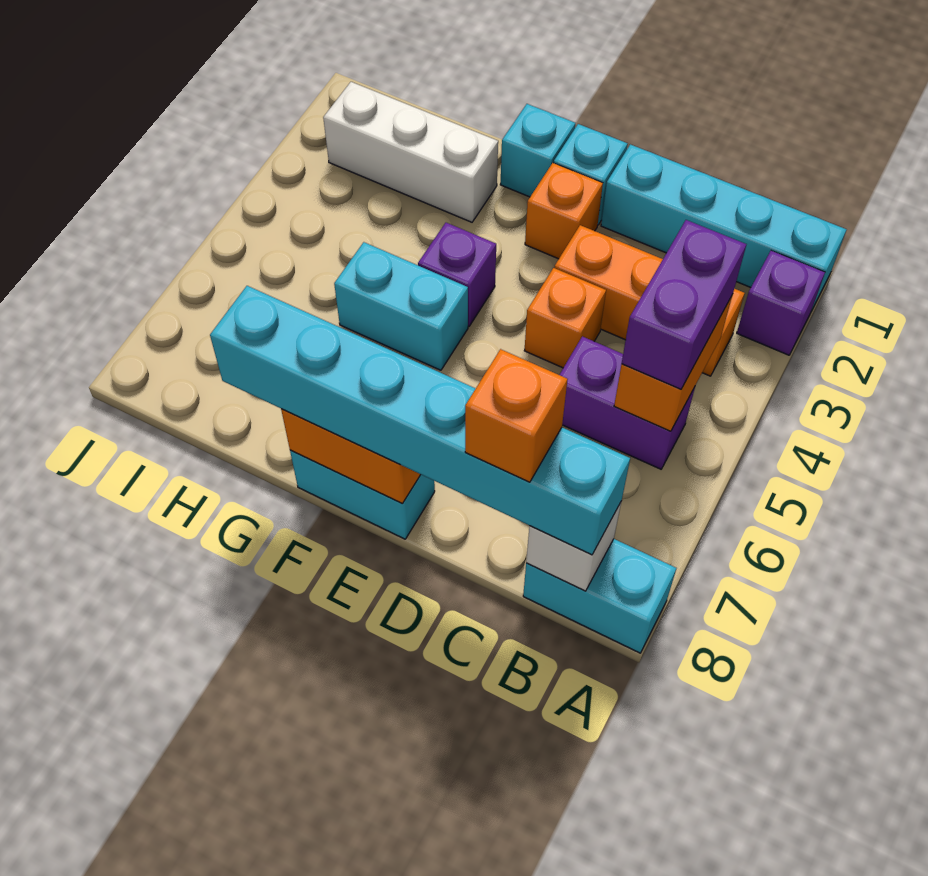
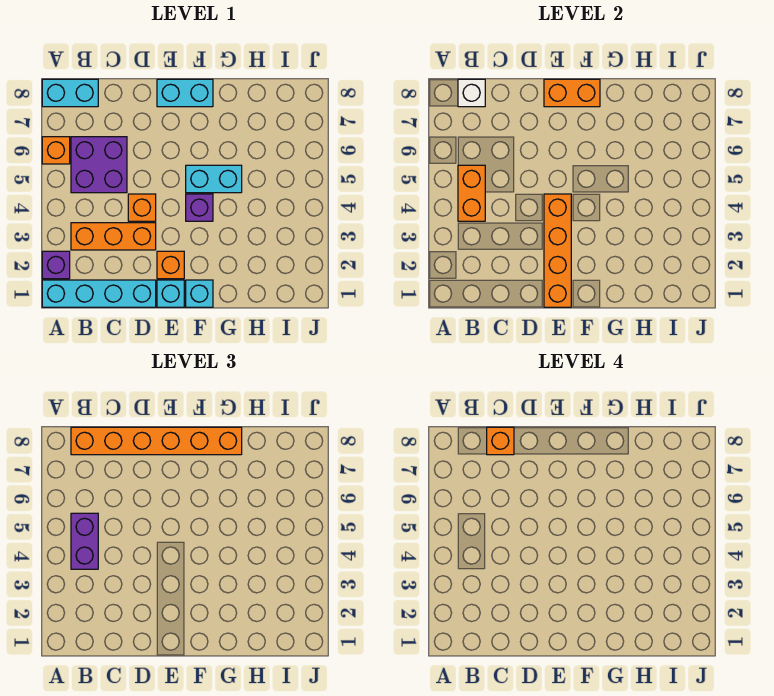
none -> orange 1x1 brick [42,137,70,164]
purple 1x2 brick [560,336,695,469] -> purple 2x2 brick [71,137,127,193]
cyan 1x6 brick [210,286,630,555] -> orange 1x6 brick [71,427,242,455]
none -> orange 1x4 brick [544,194,571,307]
white 1x3 brick [323,82,498,222] -> none

